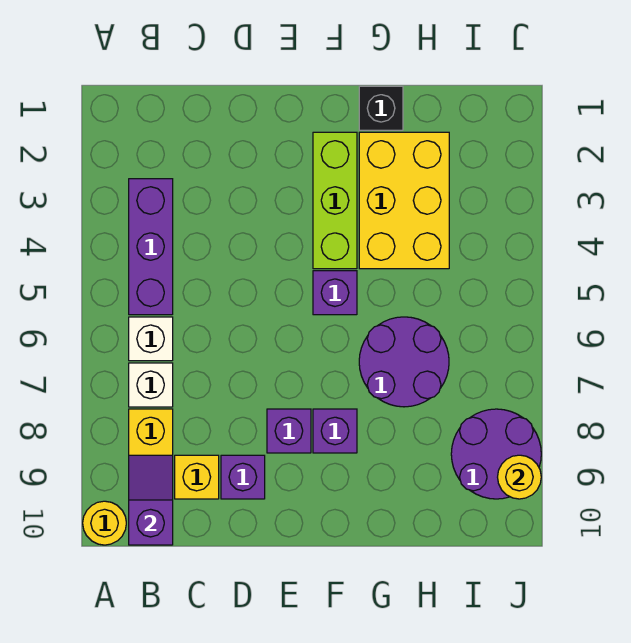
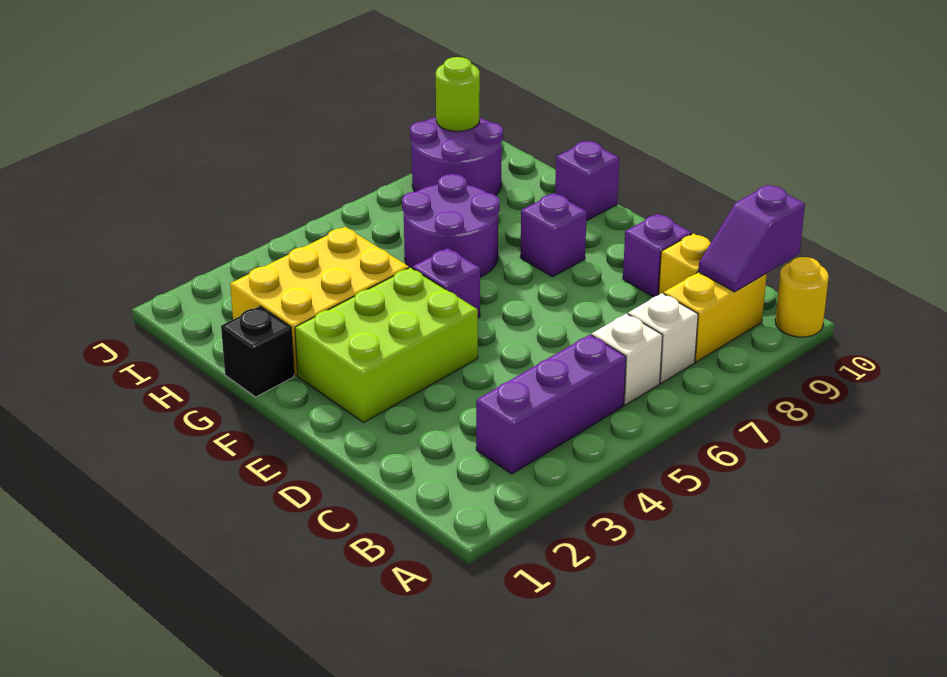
purple 1x1 brick [267,409,311,453] -> purple 1x1 brick moved to [555,141,619,221]
lime 1x3 brick [313,132,357,269] -> lime 2x3 brick [295,268,478,422]
yellow 1x1 round brick [498,455,541,499] -> lime 1x1 round brick [436,57,480,131]

